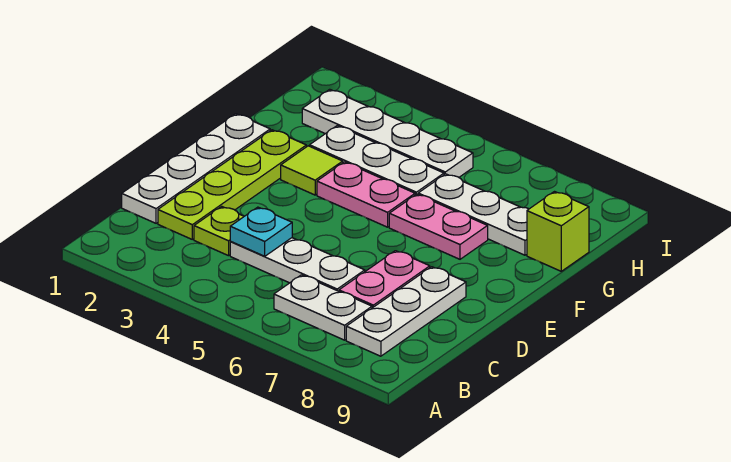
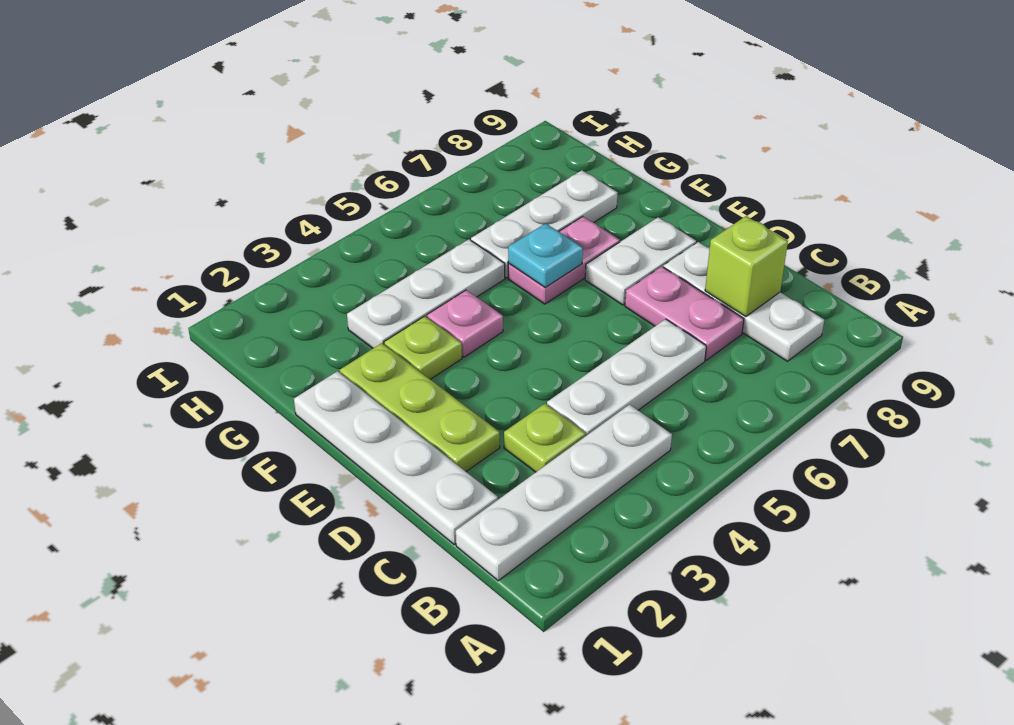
white 1x2 plate [274,275,372,340] -> white 1x2 plate moved to [585,217,696,305]
lime 1x4 plate [158,130,306,239] -> lime 1x3 plate [340,343,500,471]
cyan 1x1 plate [230,207,292,256] -> cyan 1x1 plate moved to [508,223,583,287]
lime 1x1 tile [281,146,343,195] -> lime 1x1 plate [384,316,462,379]
pink 1x2 plate [317,162,415,227] -> pink 1x1 plate [427,290,503,357]
lime 1x1 brick [527,192,589,271] -> lime 1x1 brick moved to [705,216,788,317]
white 1x4 plate [302,89,473,177] -> white 1x4 plate moved to [456,405,672,581]

